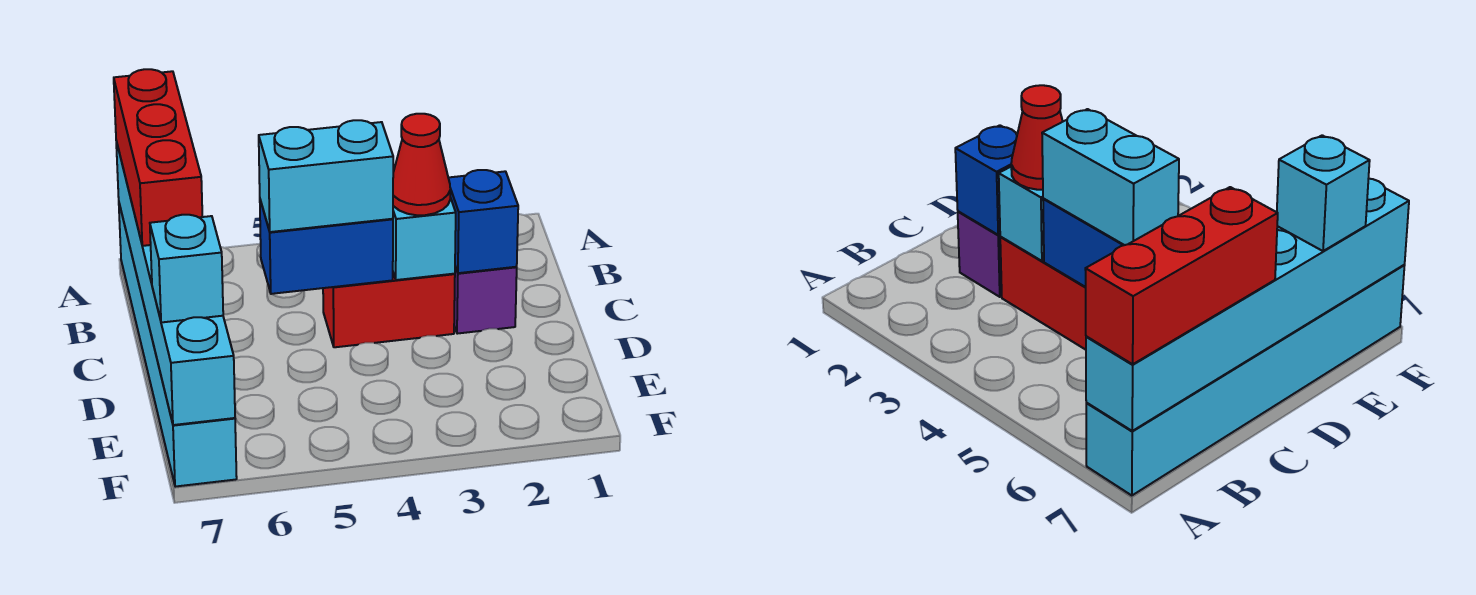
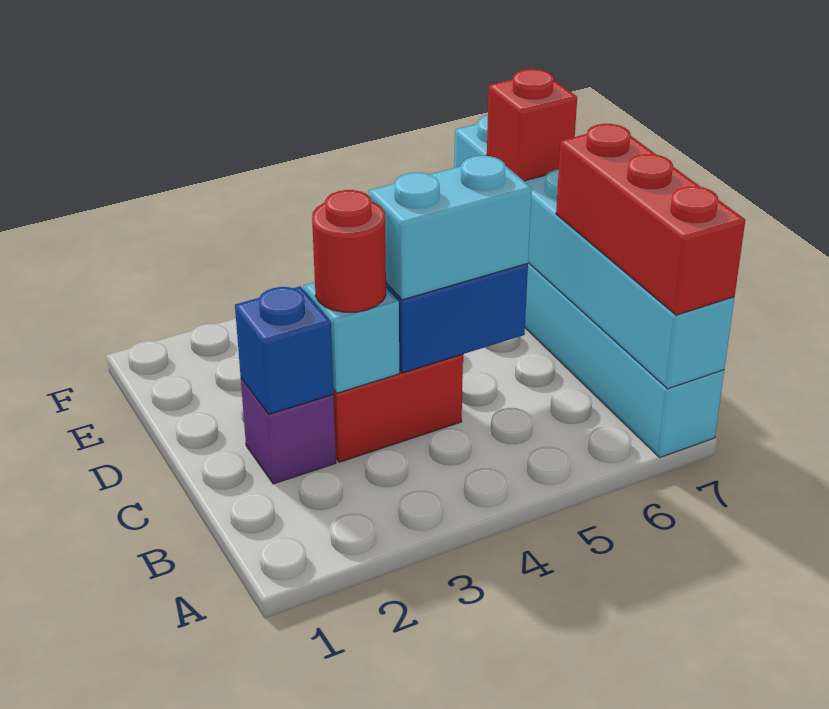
red 1x1 cone [393,114,450,215] -> red 1x1 round brick [312,190,386,312]
cyan 1x1 brick [150,215,223,323] -> red 1x1 brick [487,69,577,181]

